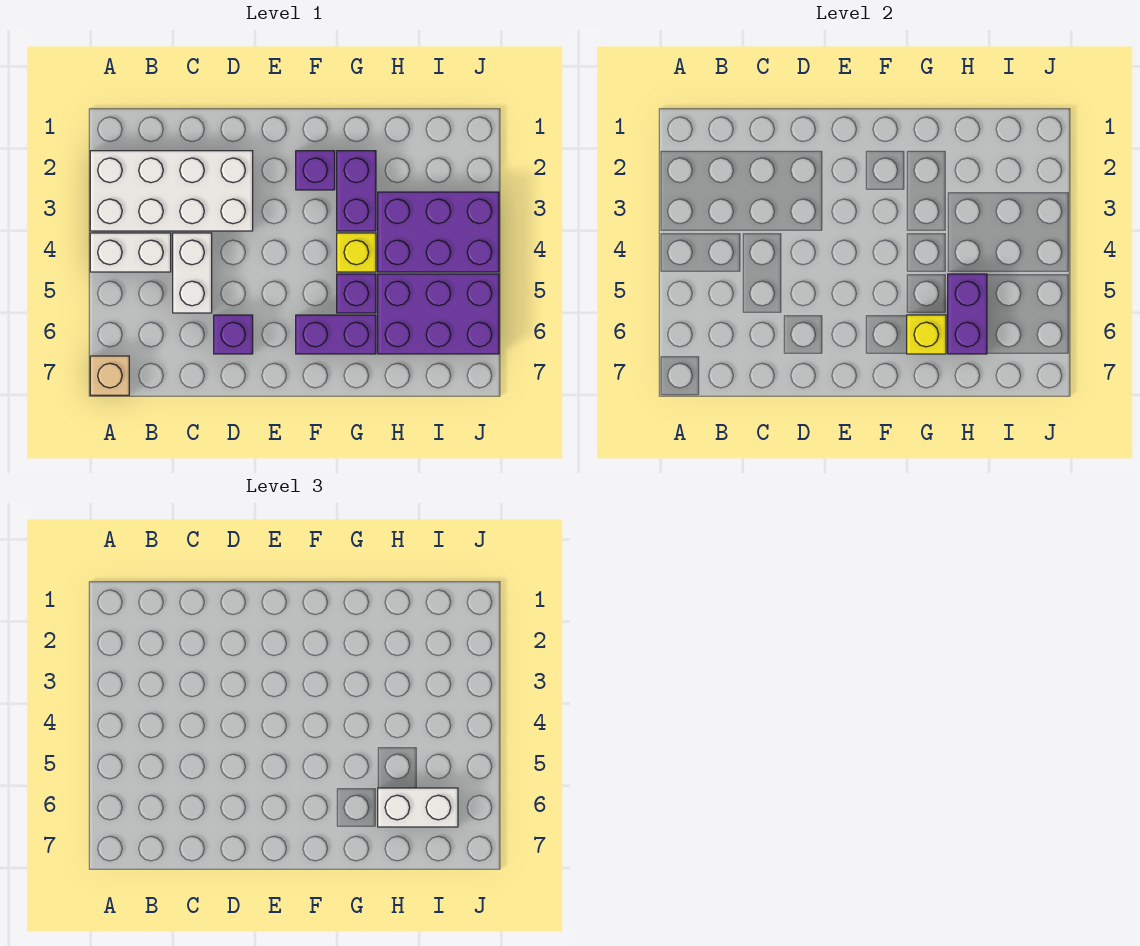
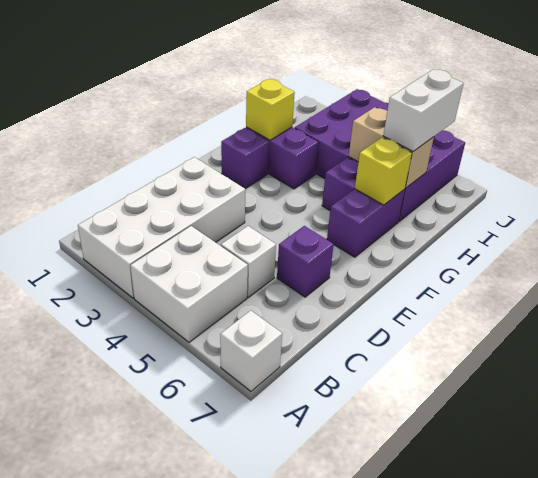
white 1x2 brick [90,233,171,272] -> white 2x2 brick [130,226,248,342]
tan 1x1 brick [90,356,129,395] -> white 1x1 brick [220,310,282,391]
white 1x2 brick [173,233,212,313] -> white 1x1 brick [221,226,276,297]
yellow 1x1 brick [337,233,376,272] -> yellow 1x1 brick moved to [246,79,295,140]
purple 1x2 brick [948,274,987,354] -> tan 1x2 brick [349,107,434,188]

